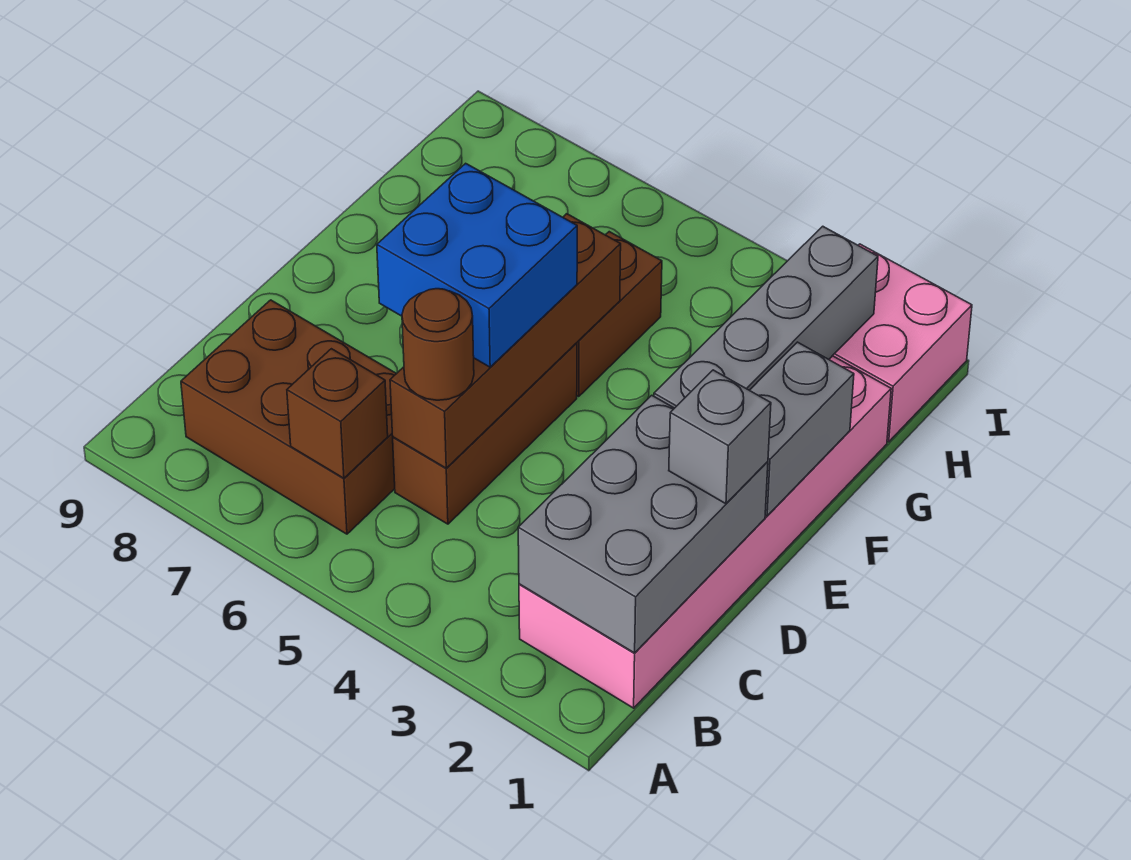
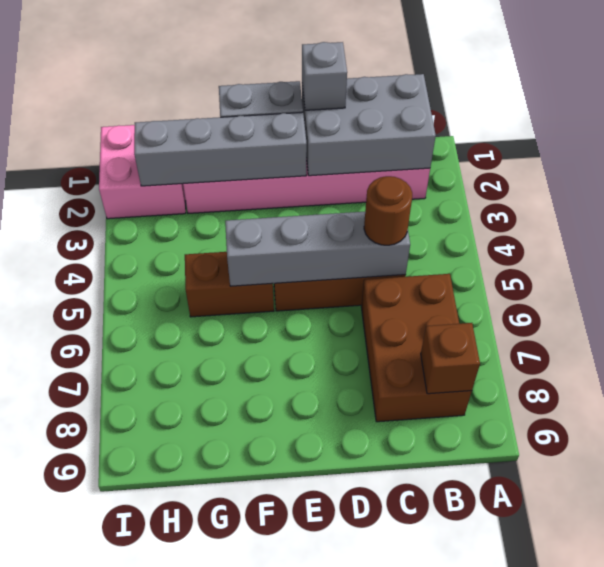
brown 1x1 brick [287,349,388,478] -> brown 1x1 brick moved to [421,323,480,394]
brown 1x4 brick [390,214,621,468] -> grey 1x4 brick [225,212,410,286]
blue 2x2 brick [377,163,577,367] -> none

